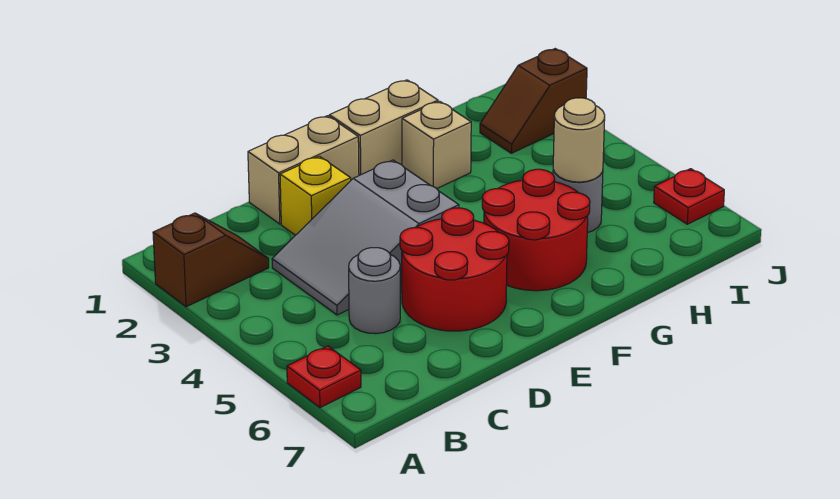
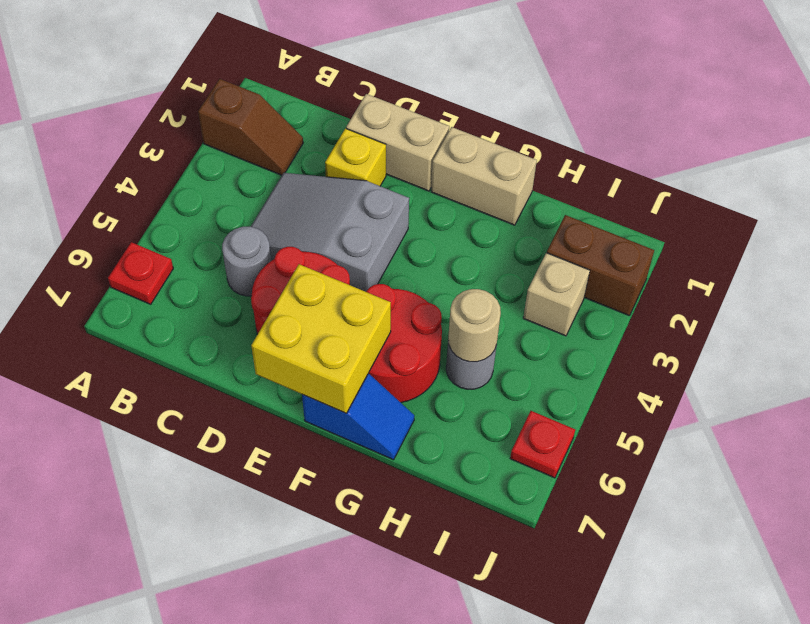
none -> yellow 2x2 brick [251,264,391,413]
none -> blue 1x2 slope [302,374,414,460]
tan 1x1 brick [402,101,471,189] -> tan 1x1 brick moved to [523,253,590,336]
brown 1x2 slope [480,49,587,153] -> brown 1x2 brick [547,215,654,316]

